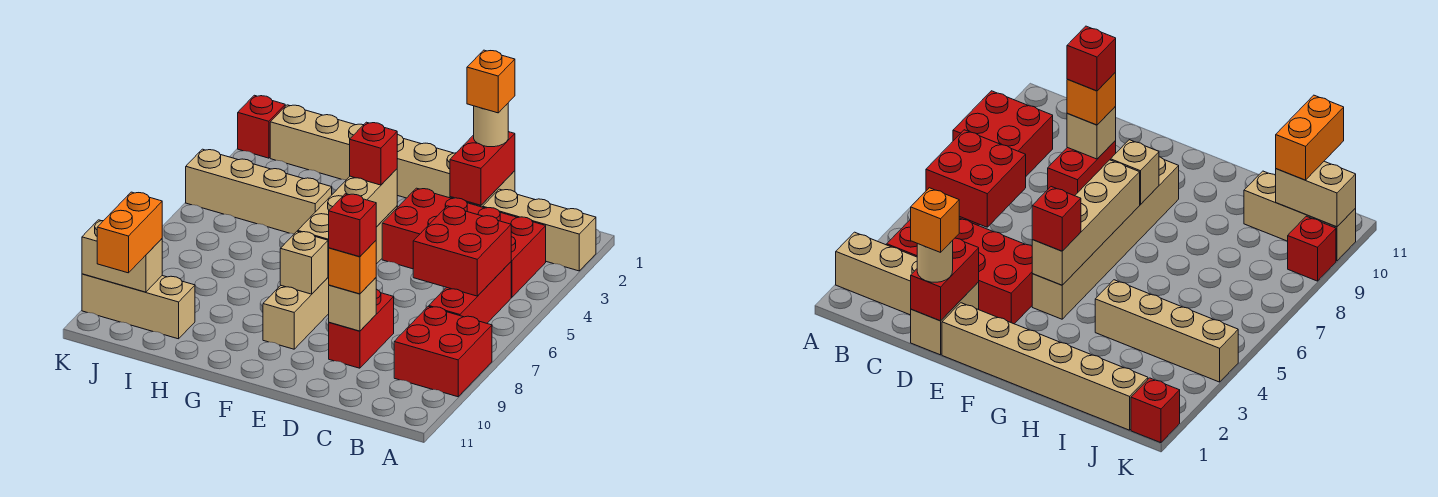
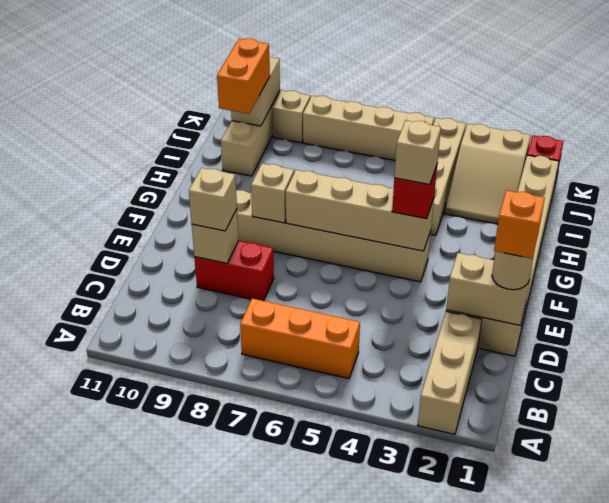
red 2x2 brick [394,307,492,397] -> none
red 2x4 brick [382,188,546,297] -> none
red 1x3 brick [429,262,511,323] -> orange 1x3 brick [240,299,360,379]
red 2x2 brick [413,206,511,296] -> none
red 1x2 brick [450,132,515,205] -> tan 1x2 brick [446,253,532,325]
orange 1x1 brick [329,241,376,294] -> tan 1x1 brick [189,168,237,231]
red 1x1 brick [329,194,376,257] -> none
none -> tan 1x1 brick [394,121,441,185]
none -> tan 2x3 slope [445,124,531,224]
orange 1x2 brick [97,192,162,273] -> orange 1x2 brick turned to [217,38,270,114]
none -> tan 1x4 brick [303,96,434,161]
red 1x1 brick [1288,216,1336,281] -> tan 1x1 brick [272,90,310,143]

